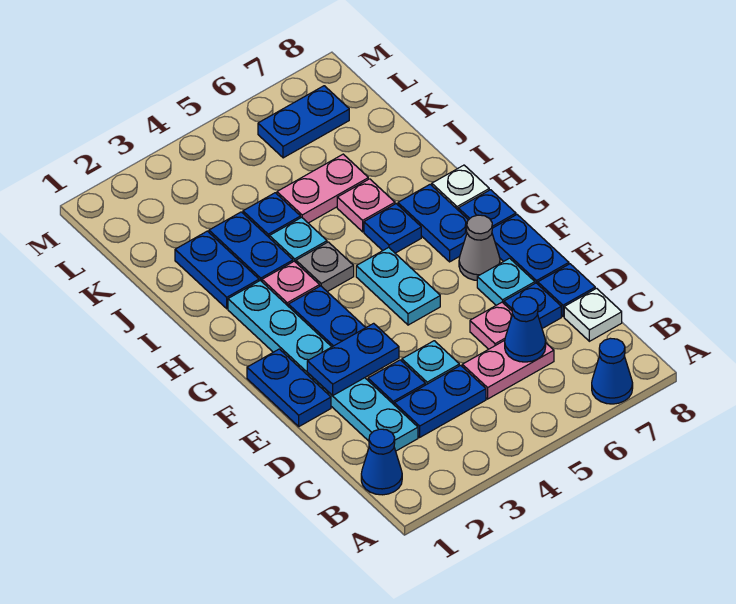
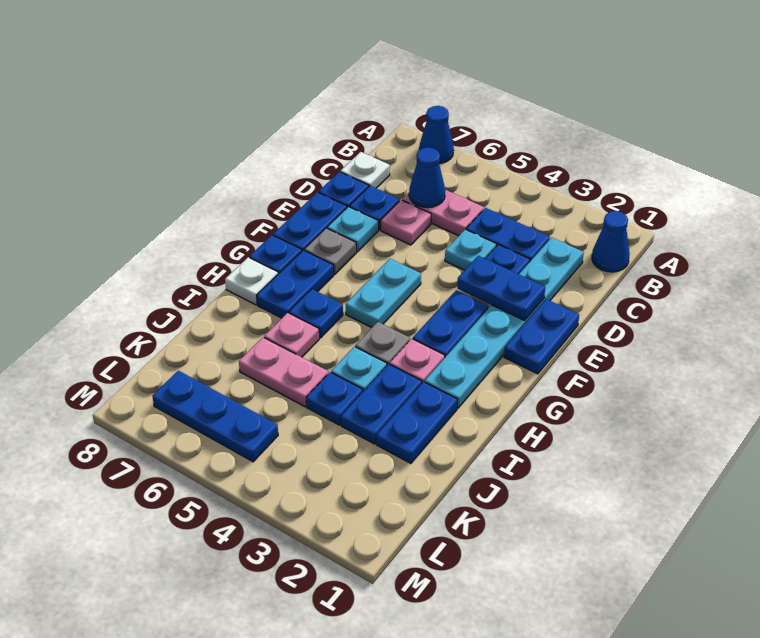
grey 1x1 cone [459,215,500,280] -> grey 1x1 plate [304,228,356,274]
blue 1x2 plate [258,86,349,158] -> blue 1x3 plate [152,371,278,462]

